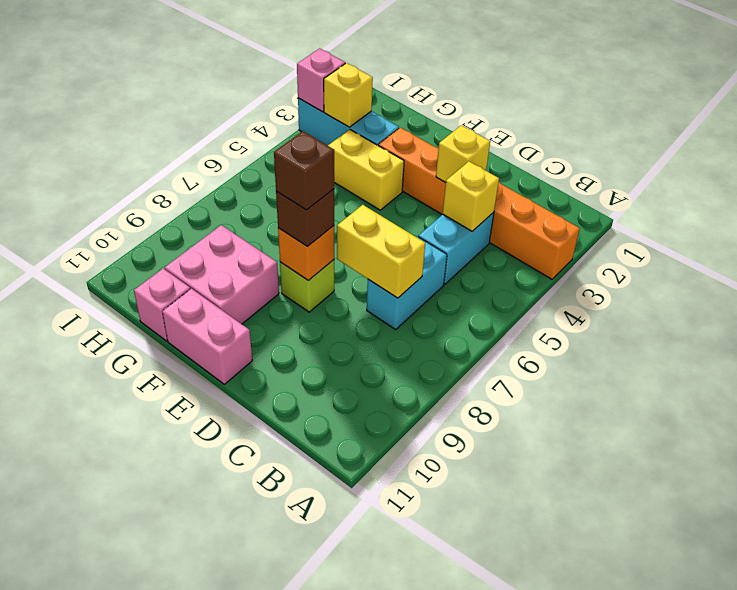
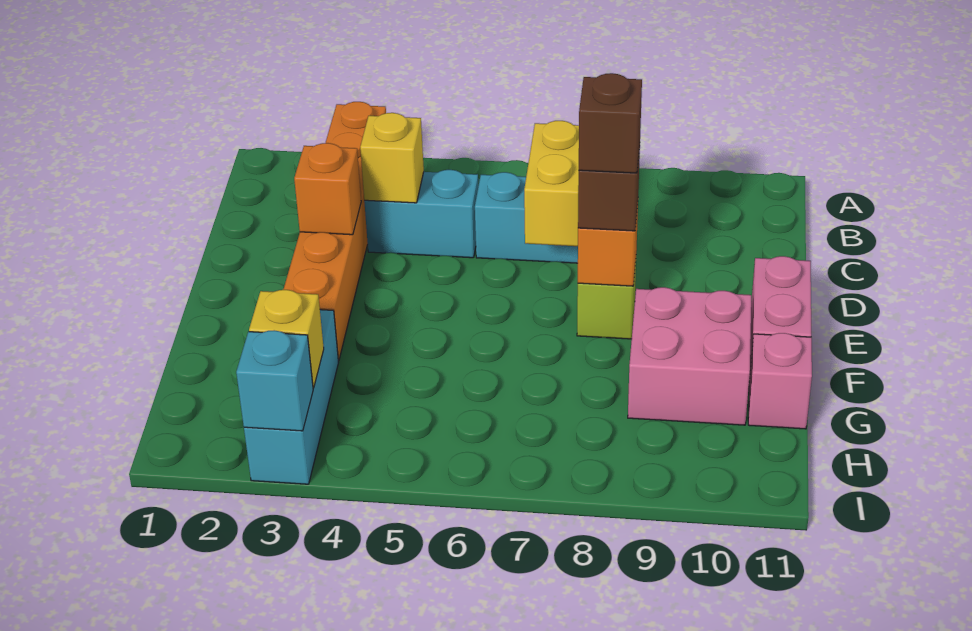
yellow 1x1 brick [436,125,490,183] -> orange 1x1 brick [294,143,361,235]
yellow 1x2 brick [328,129,404,210] -> none
pink 1x1 brick [297,48,345,112] -> cyan 1x1 brick [236,330,313,431]

